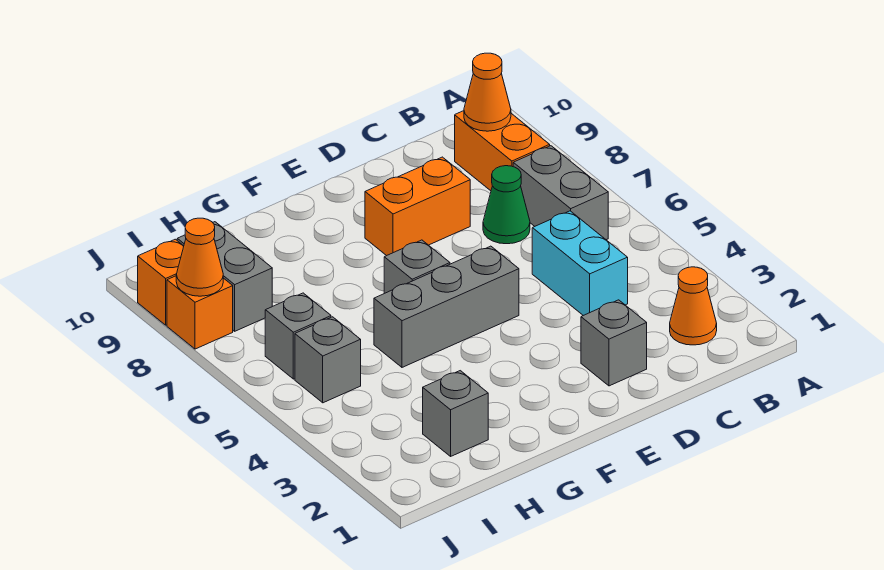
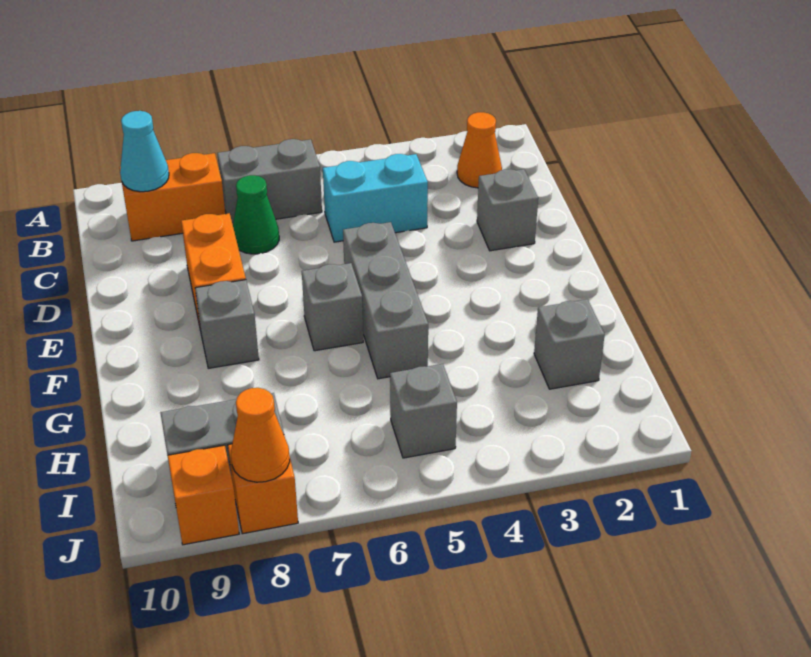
orange 1x1 cone [464,53,511,131] -> cyan 1x1 cone [120,111,169,192]
grey 1x1 brick [265,293,331,379] -> grey 1x1 brick moved to [195,280,259,368]

